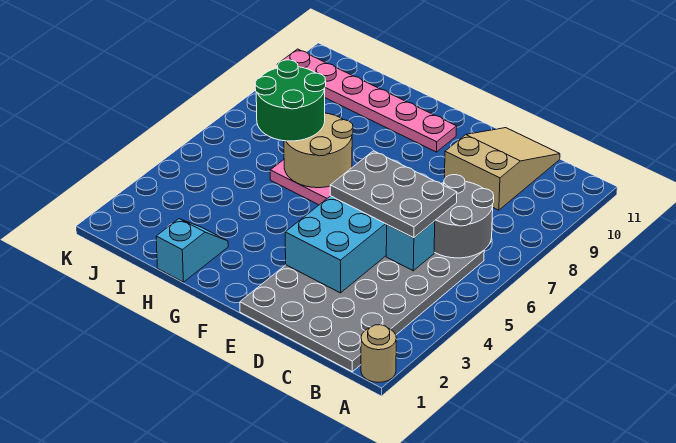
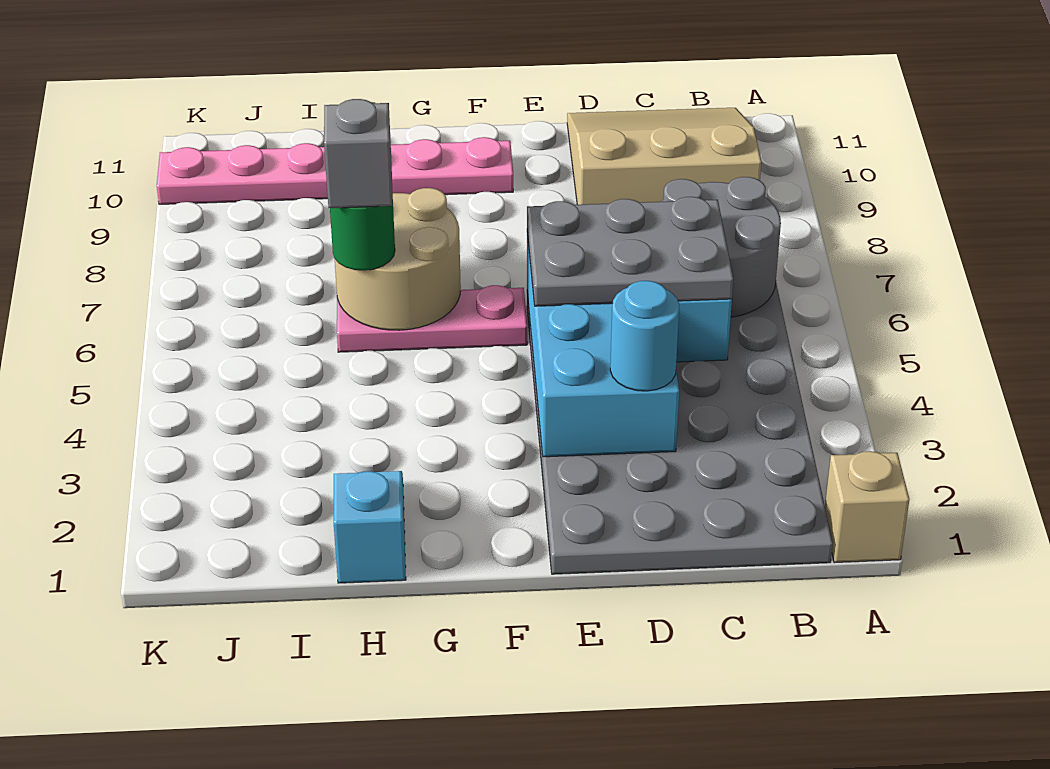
tan 1x1 round brick [361,325,396,382] -> tan 1x1 brick [825,451,909,563]
tan 2x3 slope [444,128,560,210] -> tan 3x3 slope [567,108,761,205]
none -> cyan 1x1 round brick [610,281,679,391]
green 2x2 round brick [255,60,326,141] -> green 1x1 round brick [330,192,395,271]
none -> grey 1x1 brick [324,99,393,208]

